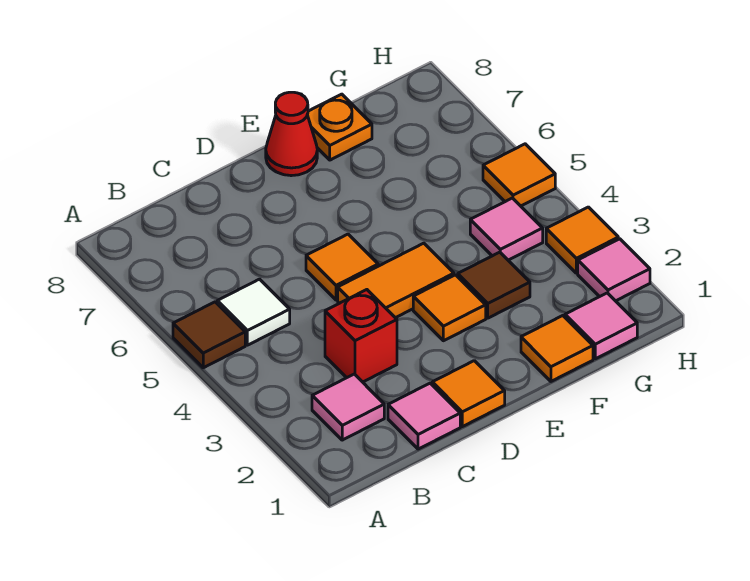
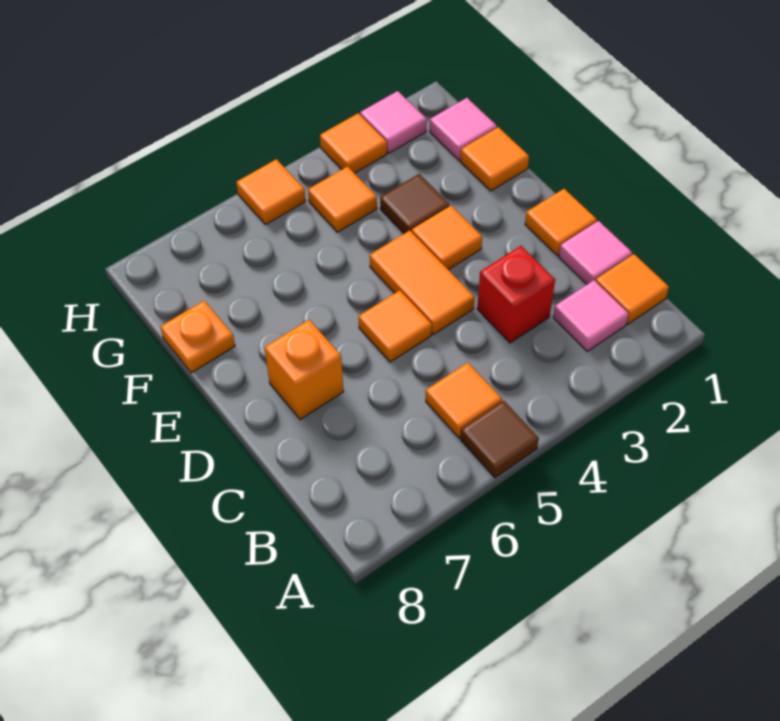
none -> orange 1x1 tile [596,254,669,324]
white 1x1 tile [217,279,290,345] -> orange 1x1 tile [426,363,502,438]
none -> orange 1x1 brick [265,320,344,419]
red 1x1 cone [266,92,317,176] -> none
pink 1x1 tile [470,198,543,260] -> orange 1x1 tile [308,167,377,232]

